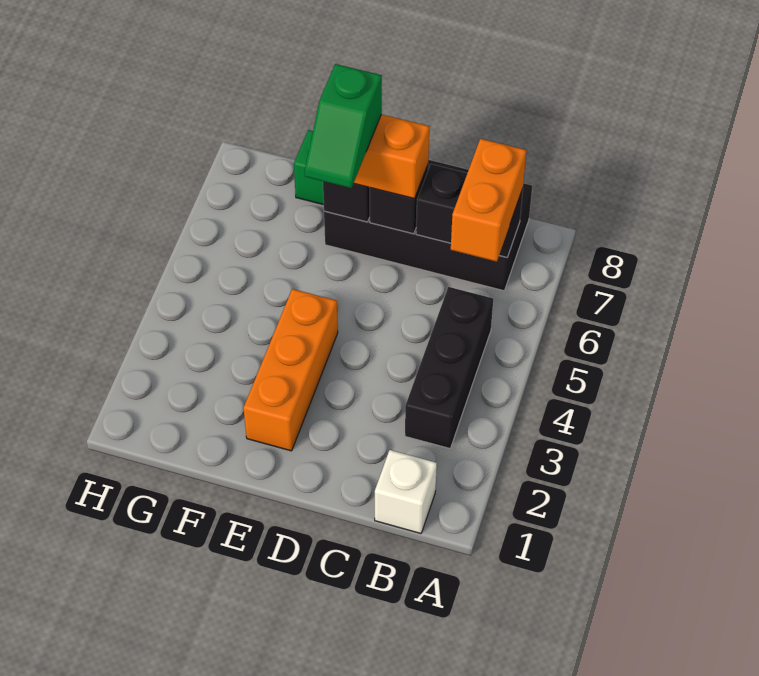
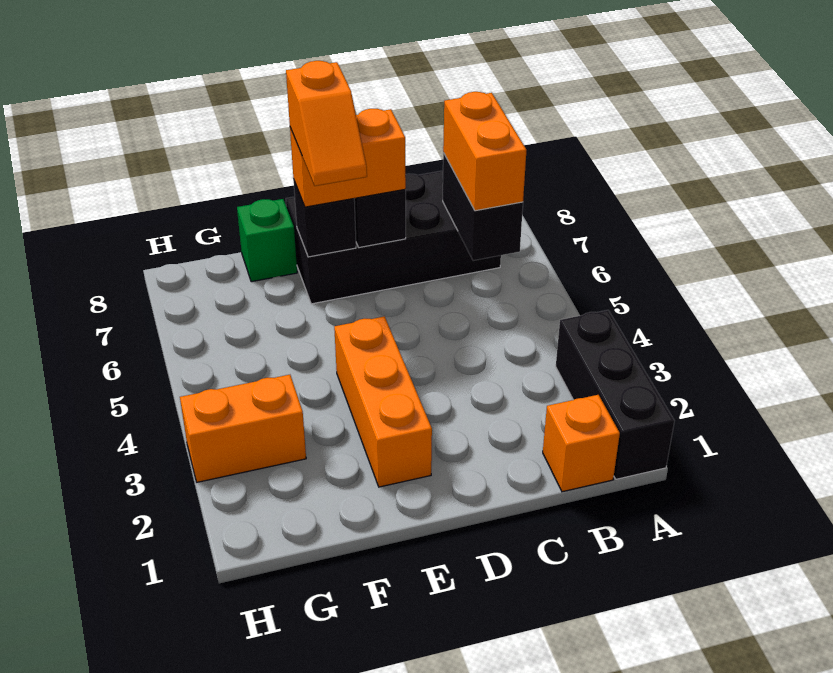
white 1x1 brick [375,450,437,534] -> orange 1x1 brick [543,395,620,492]
black 1x3 brick [405,287,493,448] -> black 1x3 brick moved to [556,310,674,479]
black 1x2 brick [416,164,523,257] -> black 1x2 brick turned to [443,153,523,261]
green 1x2 slope [305,64,382,188] -> orange 1x2 slope [286,61,367,186]
none -> orange 1x2 brick [180,375,306,482]

